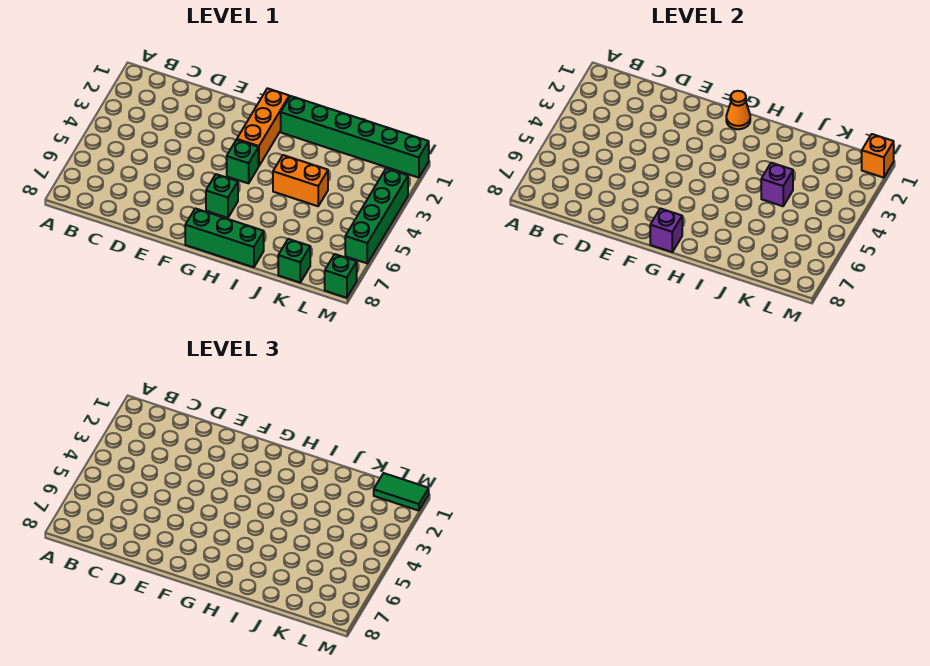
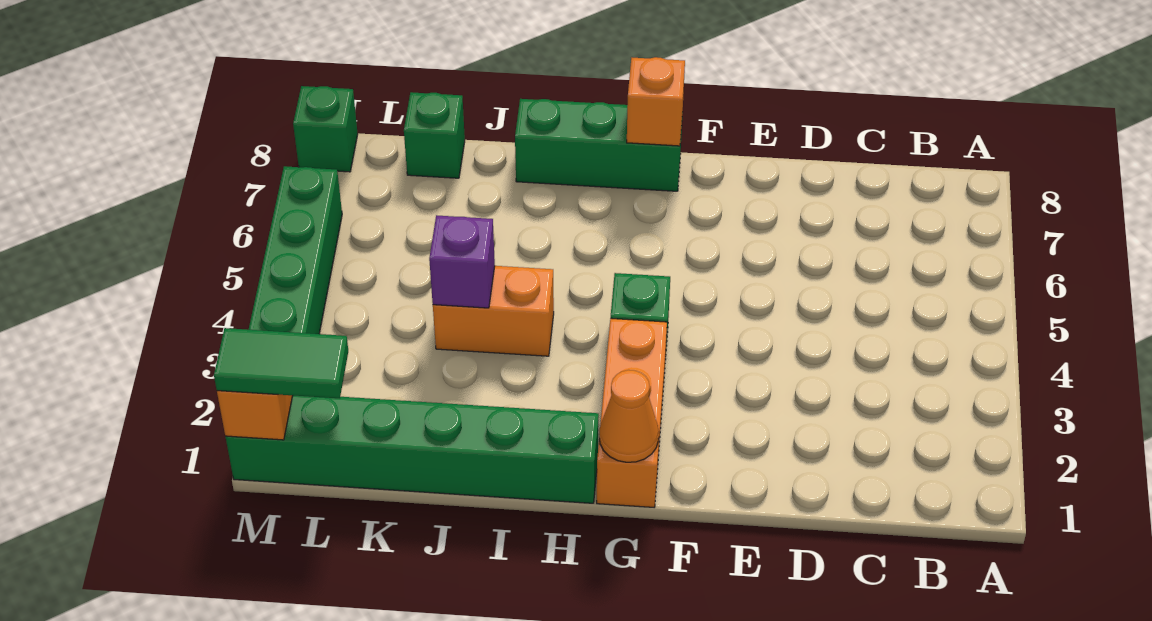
green 1x1 brick [206,174,238,218] -> none
purple 1x1 brick [650,208,682,252] -> orange 1x1 brick [627,57,685,146]

